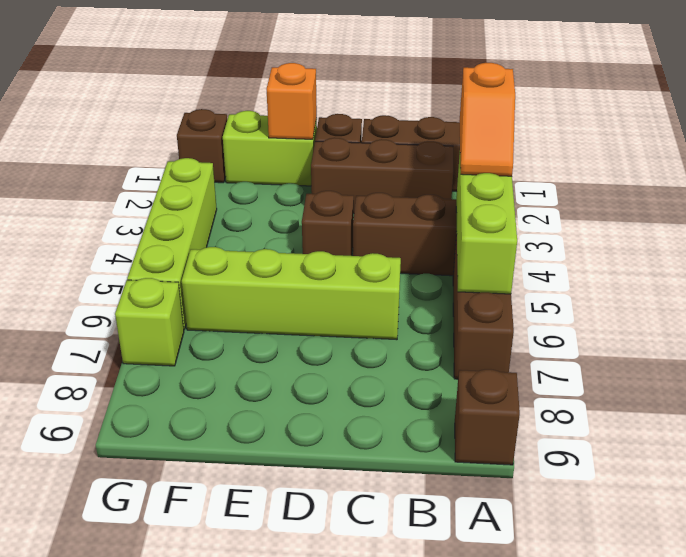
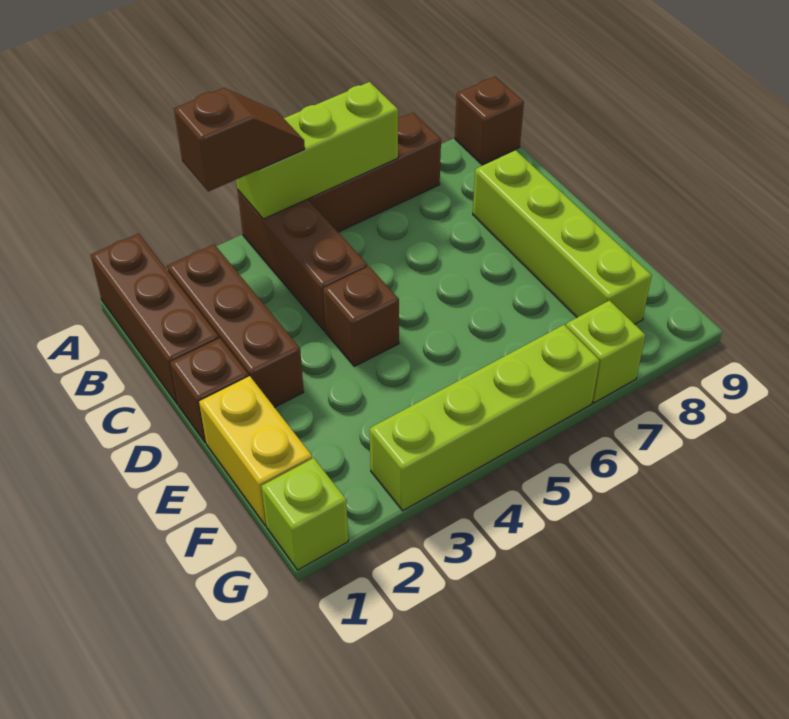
orange 1x2 slope [459,63,515,176] -> brown 1x2 slope [174,88,305,192]
lime 1x4 brick [182,247,401,340] -> lime 1x4 brick moved to [473,150,652,324]
lime 1x2 brick [223,111,317,186] -> yellow 1x2 brick [199,376,312,526]
orange 1x1 brick [267,63,317,139] -> none
brown 1x1 brick [177,109,227,183] -> lime 1x1 brick [261,458,348,570]

